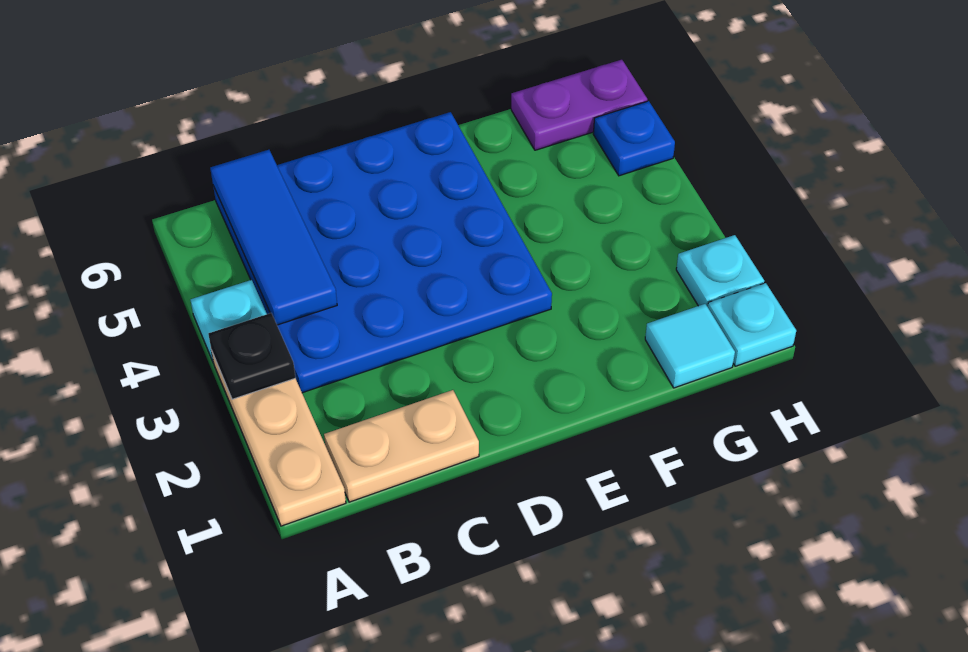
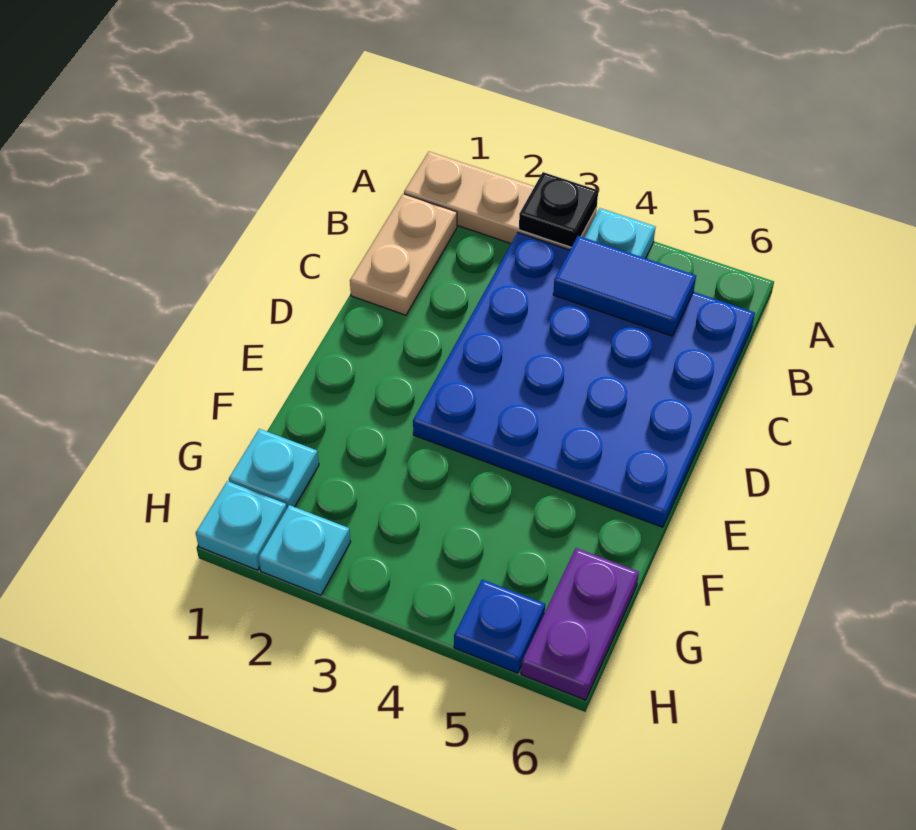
blue 1x3 tile [210,150,337,325] -> blue 1x2 tile [553,236,696,336]
cyan 1x1 tile [645,304,735,388] -> cyan 1x1 plate [229,429,319,508]

